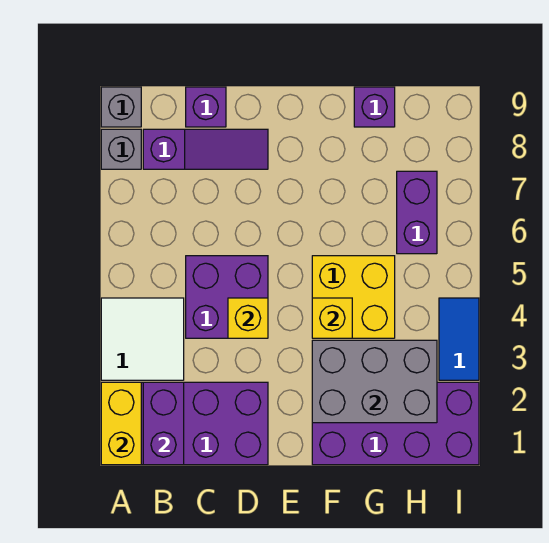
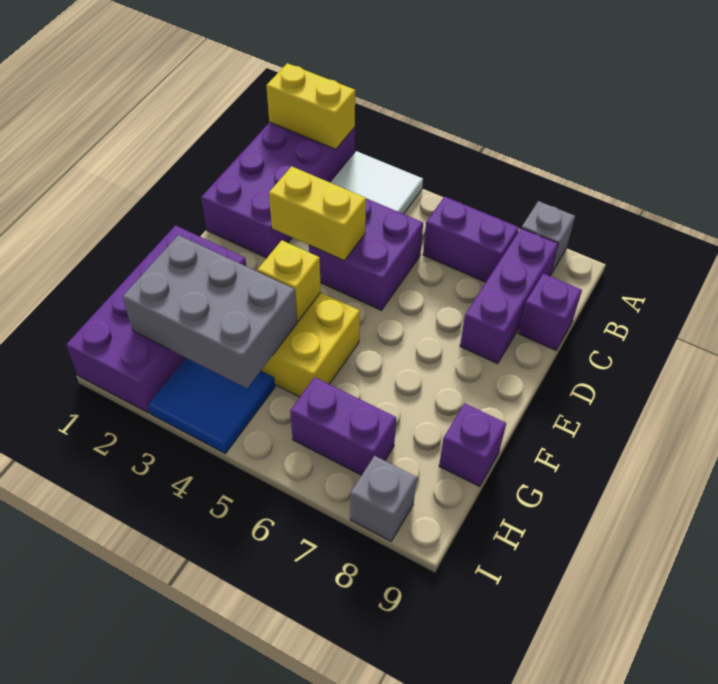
grey 1x1 brick [101,87,141,127] -> grey 1x1 brick moved to [350,456,417,541]
purple 1x2 brick [143,382,184,465] -> purple 1x2 brick moved to [423,197,519,282]
purple 1x3 slope [143,129,268,169] -> purple 1x3 brick [460,228,558,364]
yellow 1x1 brick [228,298,268,338] -> yellow 1x2 brick [269,166,366,261]
grey 2x3 brick [312,340,437,423] -> grey 2x3 brick turned to [123,235,297,388]
blue 1x2 tile [439,298,479,380] -> blue 2x2 tile [148,358,275,453]

